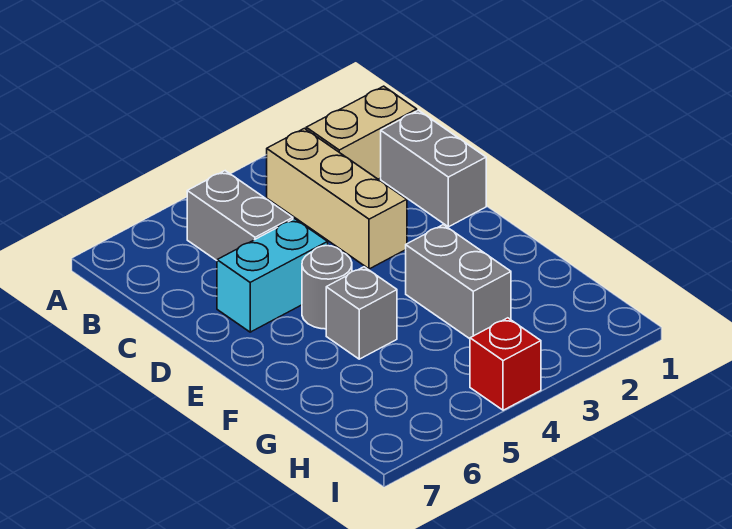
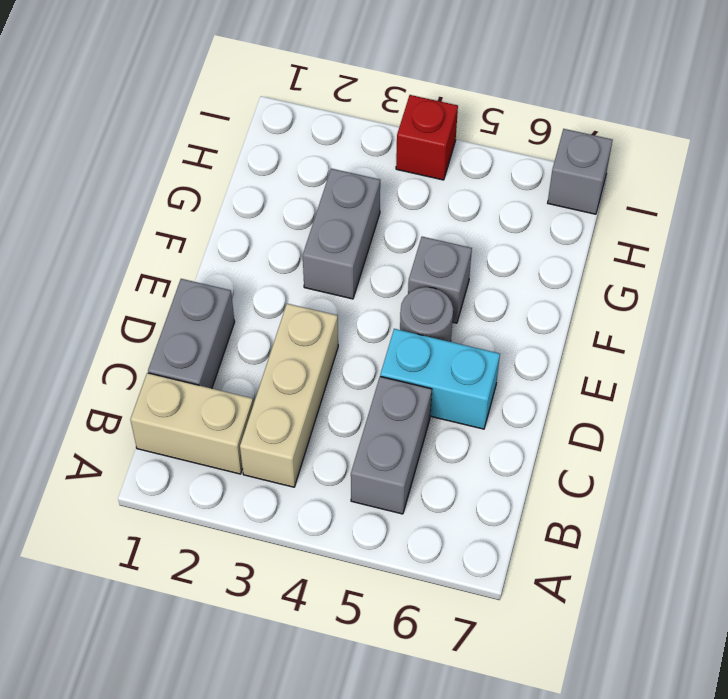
none -> grey 1x1 brick [548,129,613,214]

